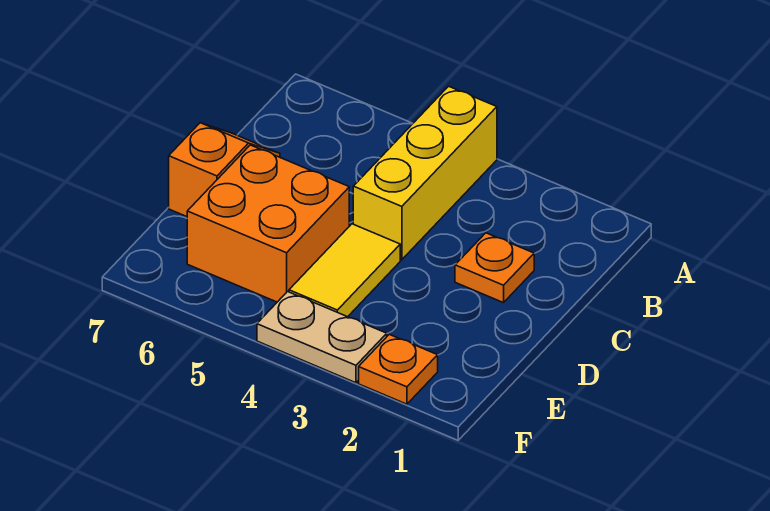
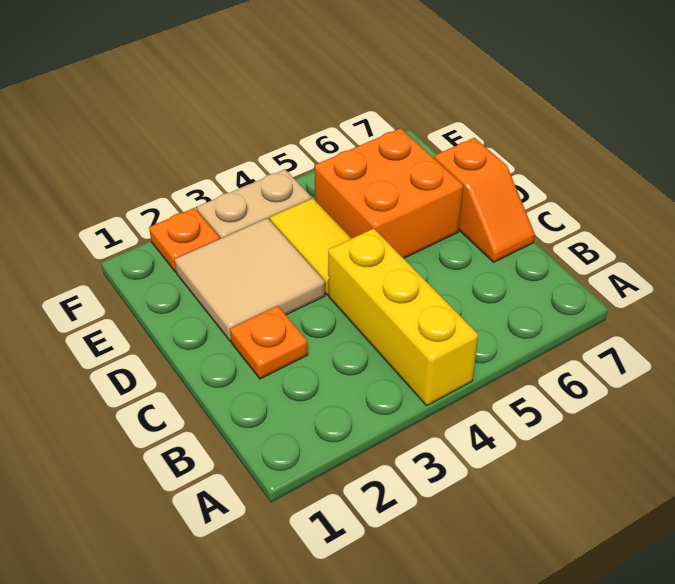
none -> tan 2x2 tile [175,218,325,341]

